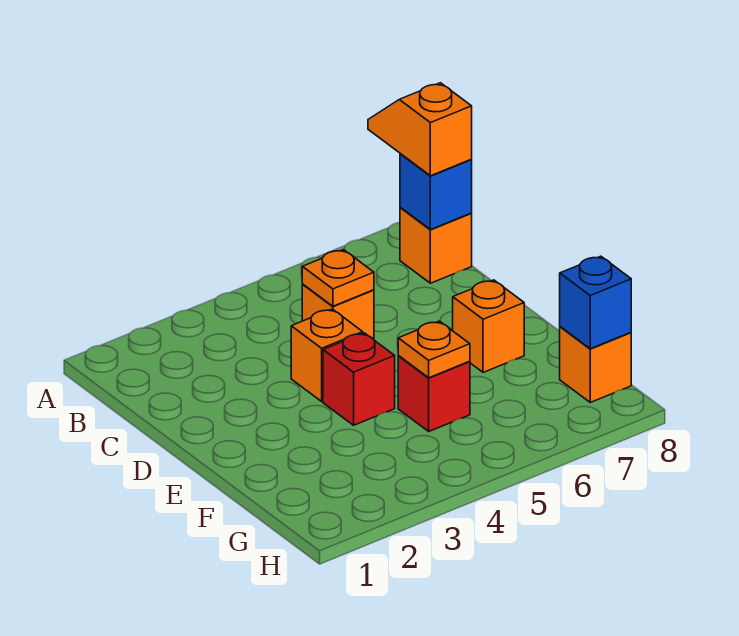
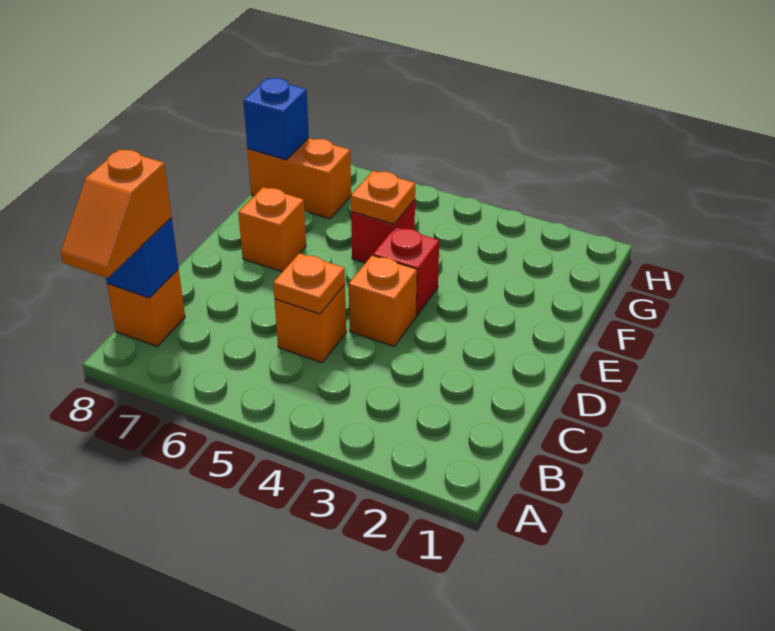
orange 1x1 brick [560,327,631,402] -> orange 1x2 brick [248,138,351,219]

